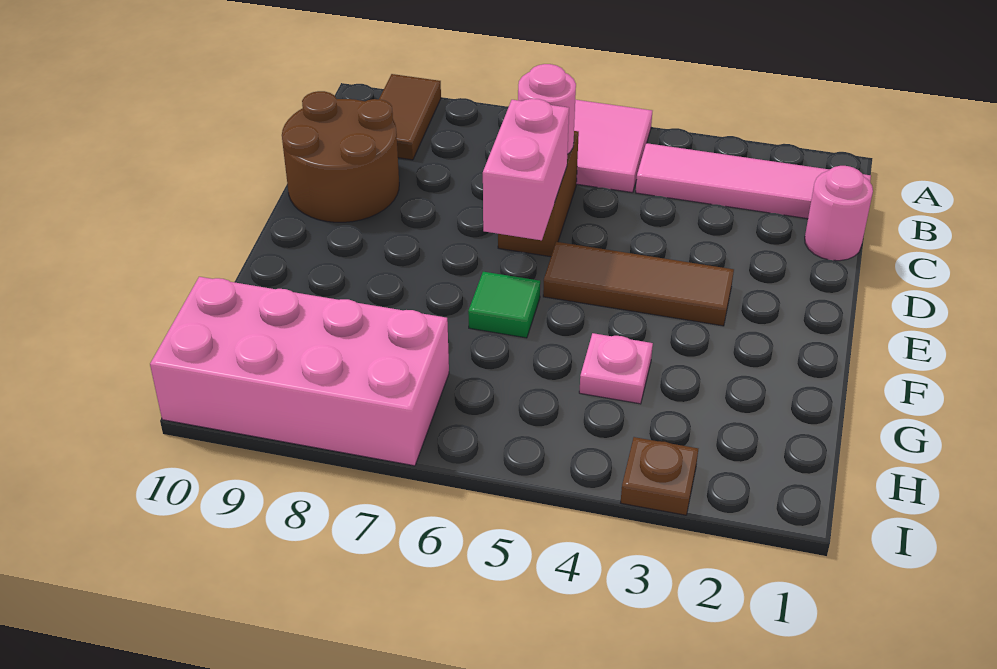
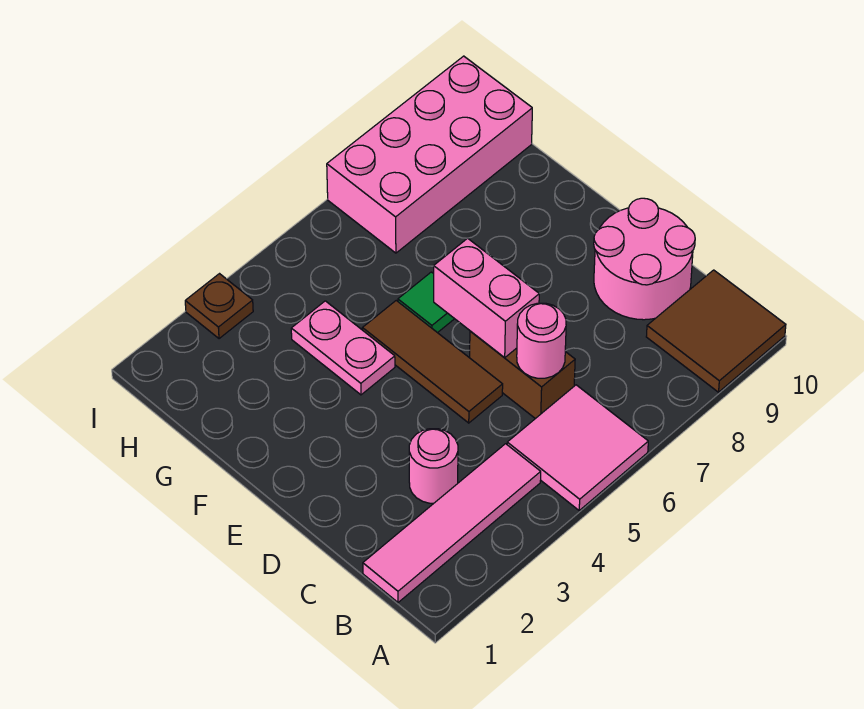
brown 1x2 tile [379,74,441,160] -> brown 2x2 tile [646,270,786,392]
pink 1x1 round brick [805,166,873,261] -> pink 1x1 round brick moved to [409,429,458,503]
brown 2x2 round brick [282,91,399,222] -> pink 2x2 round brick [594,198,695,320]
brown 1x3 tile [543,242,734,326] -> brown 1x3 tile turned to [362,301,503,423]
pink 1x1 plate [579,333,653,404] -> pink 1x2 plate [291,301,395,395]

